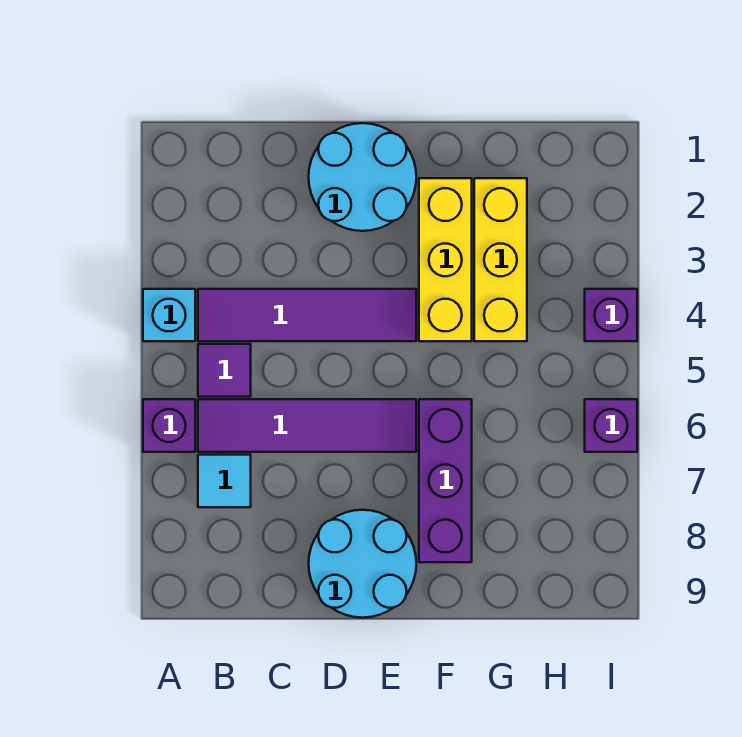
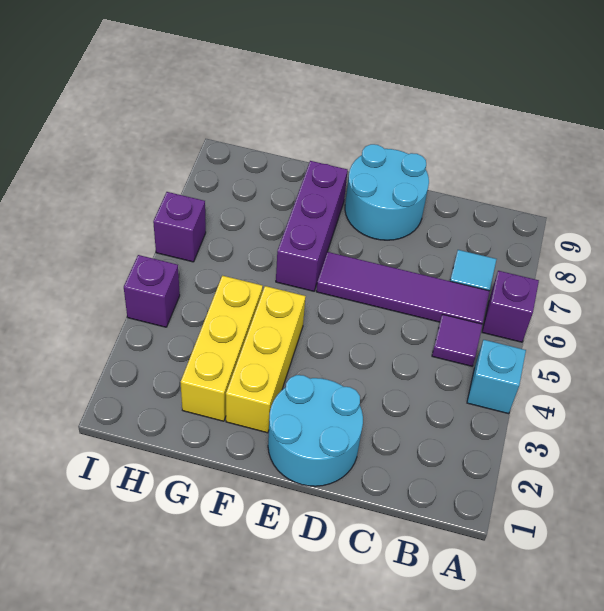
purple 1x4 tile [198,289,416,341] -> none

